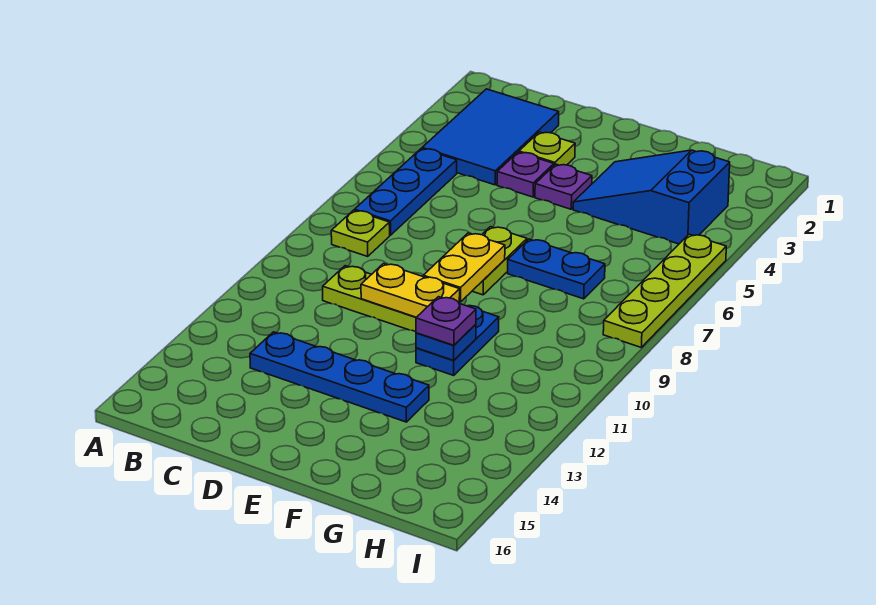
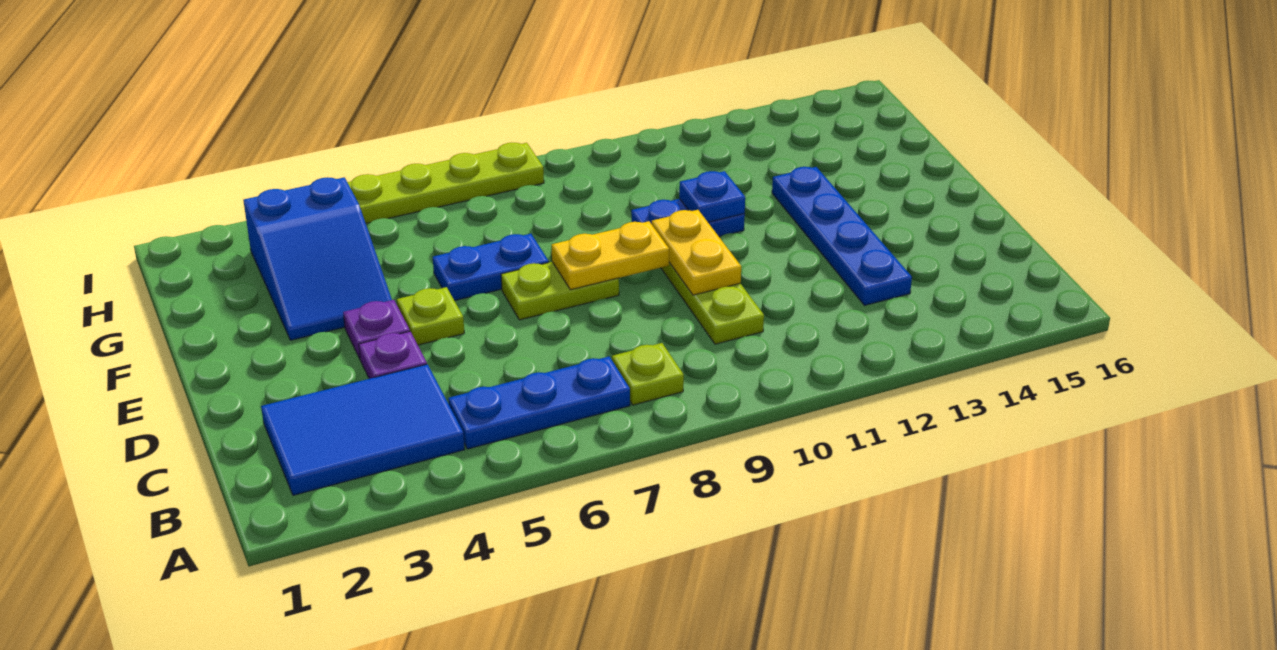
lime 1x1 plate [519,132,575,165] -> lime 1x1 plate moved to [397,287,464,345]
blue 1x2 plate [508,239,605,299] -> blue 1x2 plate turned to [433,234,549,301]
purple 1x1 plate [416,297,476,345] -> none

